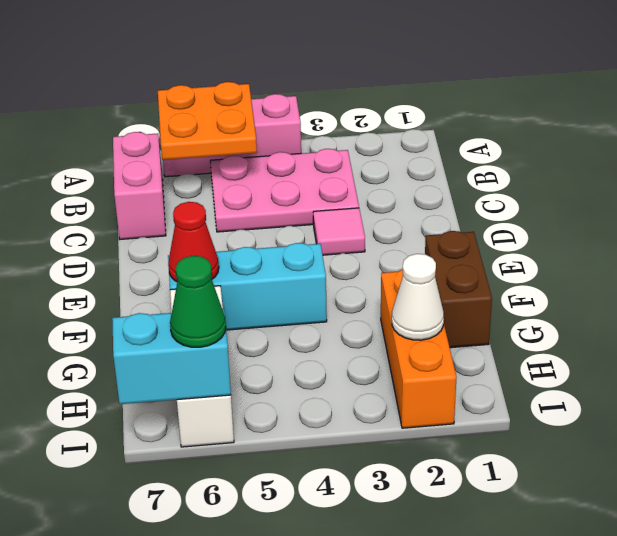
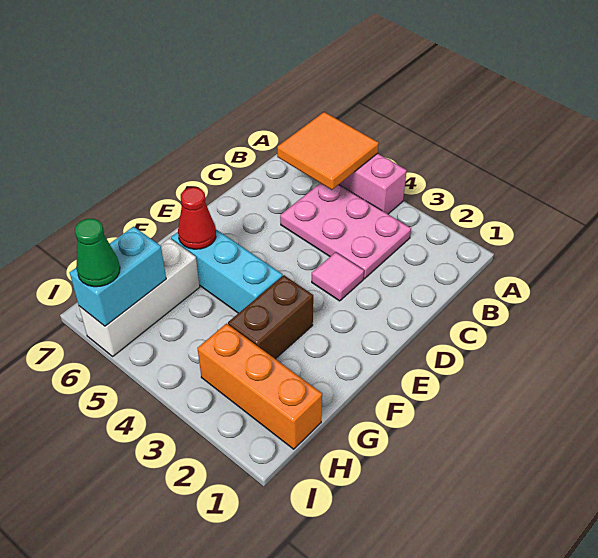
orange 2x2 plate [158,82,257,160] -> orange 2x2 tile [277,112,379,190]
pink 1x2 brick [113,132,166,239] -> none
brown 1x2 brick [425,231,492,348] -> brown 1x2 brick moved to [228,275,313,359]
orange 1x3 brick [381,270,457,428] -> orange 1x3 brick turned to [197,324,322,449]
white 1x1 cone [392,254,444,340] -> none
cyan 1x2 brick [112,309,231,404] -> cyan 1x2 brick turned to [70,227,166,326]

